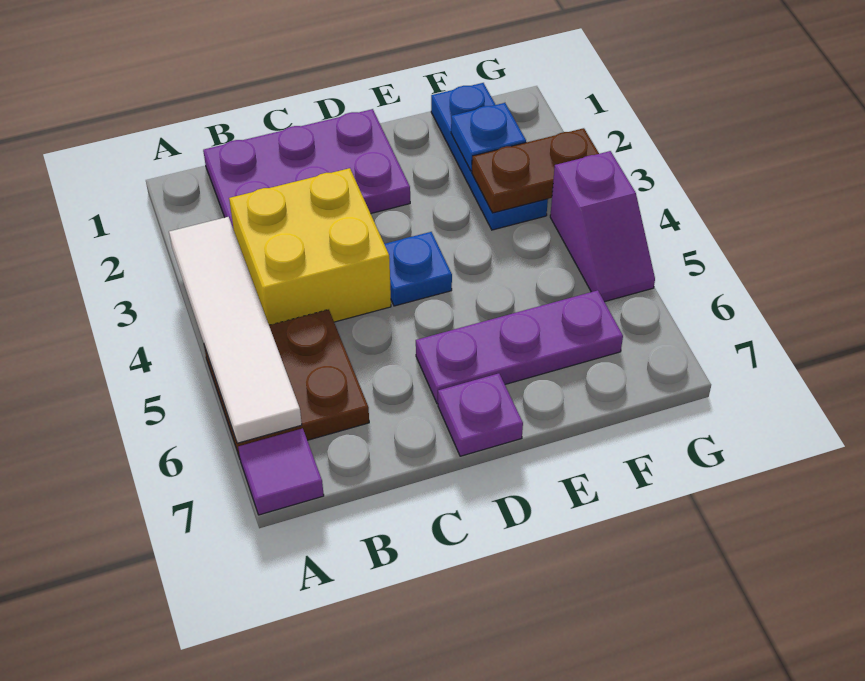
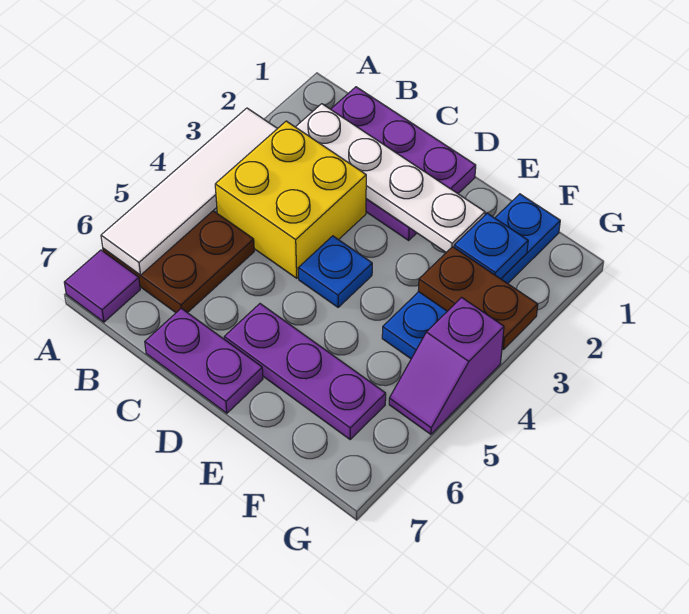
none -> white 1x4 plate [296,104,485,252]
purple 1x1 plate [438,373,523,456] -> purple 1x2 plate [145,308,263,413]
blue 1x3 plate [431,83,548,230] -> blue 1x4 plate [382,194,560,359]

